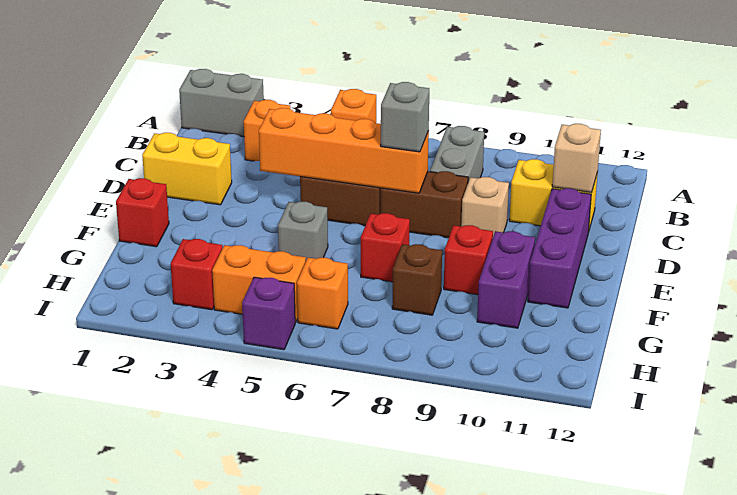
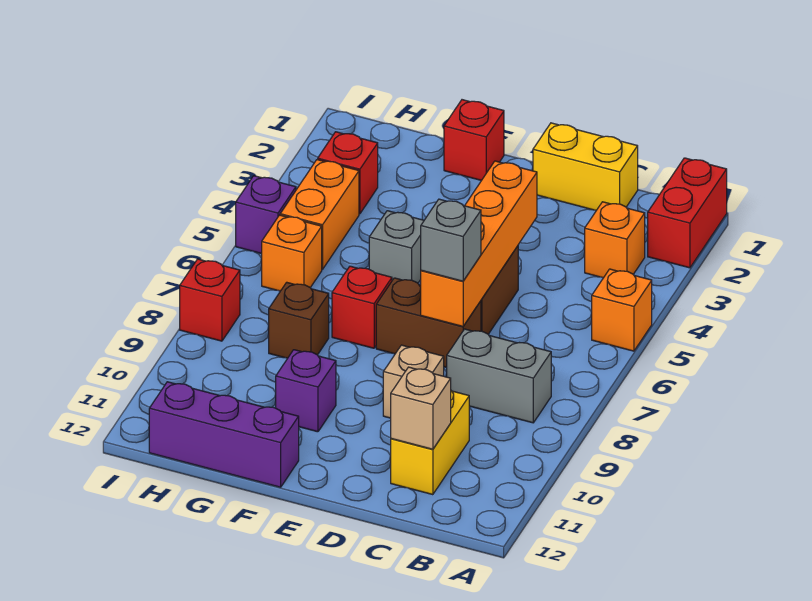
grey 1x2 brick [179,69,264,137] -> red 1x2 brick [648,158,727,268]
yellow 1x2 brick [142,133,232,205] -> yellow 1x2 brick turned to [533,123,638,210]
brown 1x2 brick [380,171,468,238] -> brown 1x2 brick turned to [376,278,481,367]
purple 1x3 brick [528,188,591,308] -> purple 1x3 brick moved to [149,382,299,487]
red 1x1 brick [444,225,493,295] -> red 1x1 brick moved to [180,259,240,341]
purple 1x2 brick [477,231,535,328] -> purple 1x1 brick [276,350,336,432]

